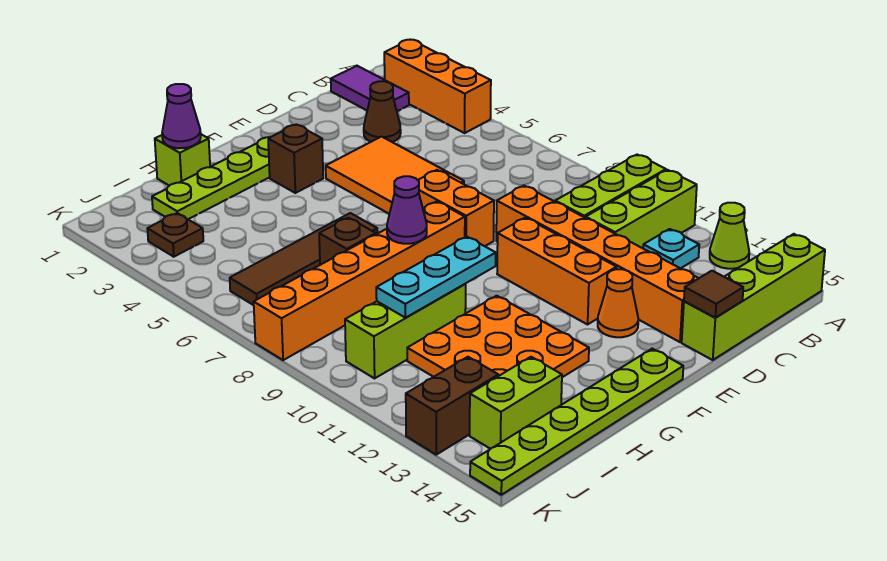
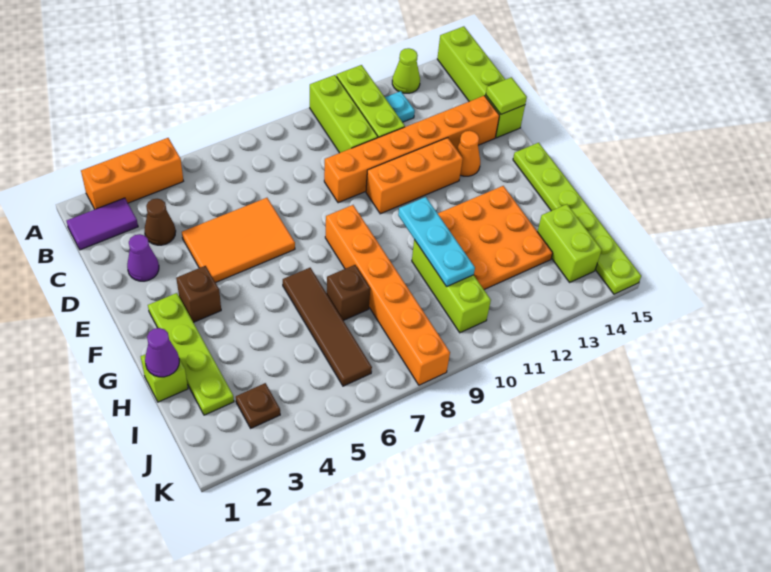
brown 1x1 tile [684,271,743,318] -> lime 1x1 tile [486,77,527,114]
orange 1x2 brick [418,170,494,246] -> none
purple 1x1 cone [387,176,427,244] -> purple 1x1 cone moved to [127,234,159,281]
brown 1x2 brick [406,357,498,455] -> none

